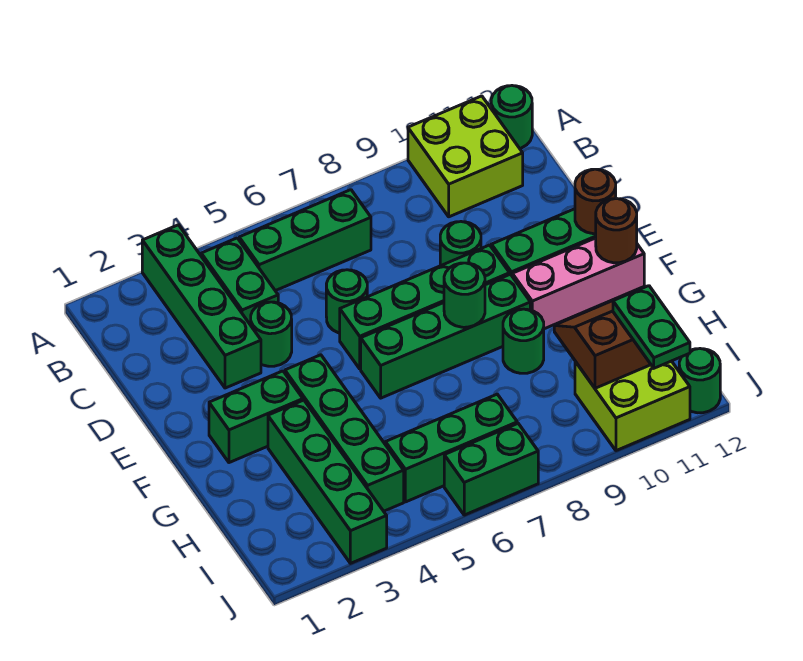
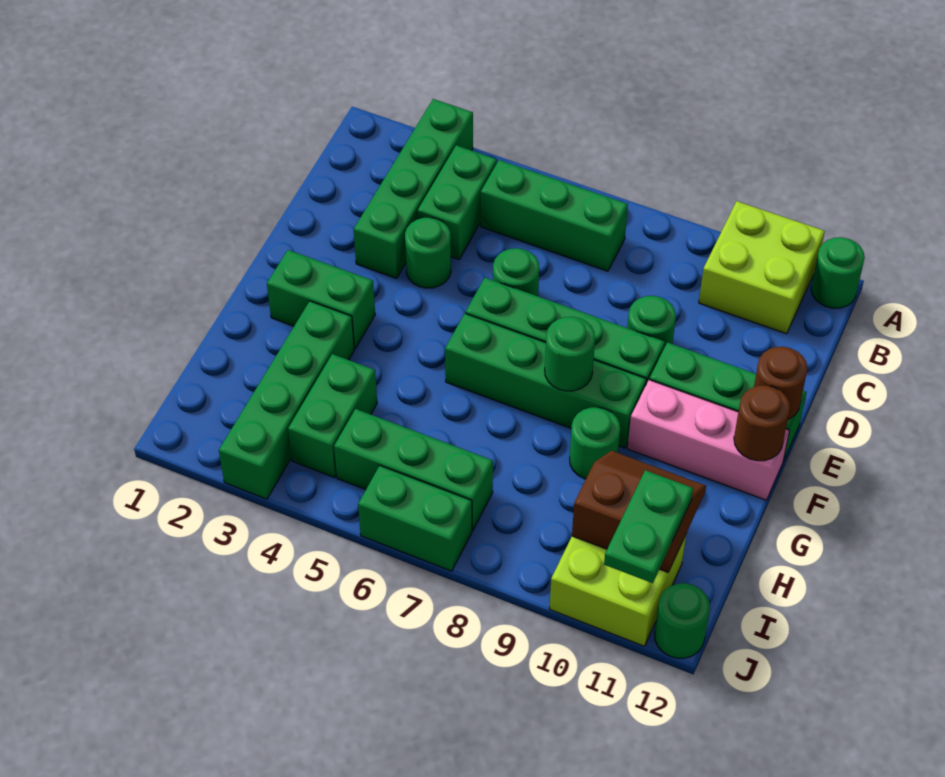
green 1x4 brick [285,355,404,511] -> green 1x2 brick [288,354,377,478]

